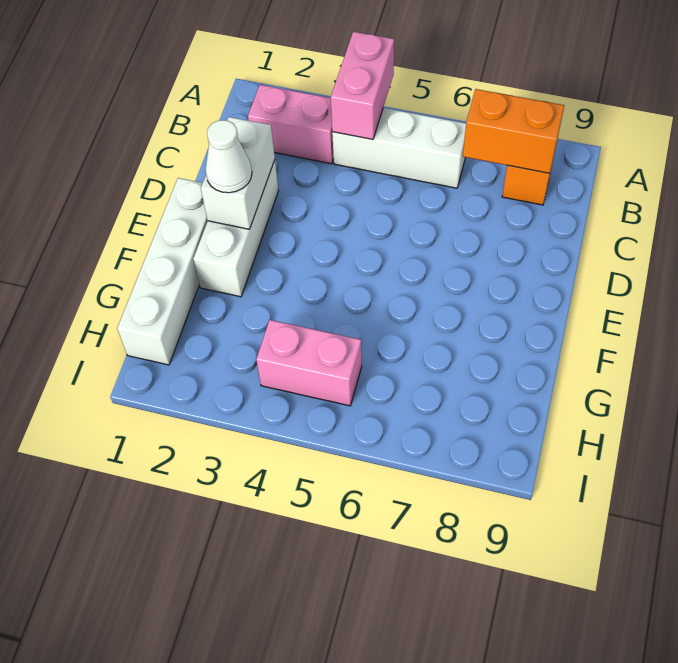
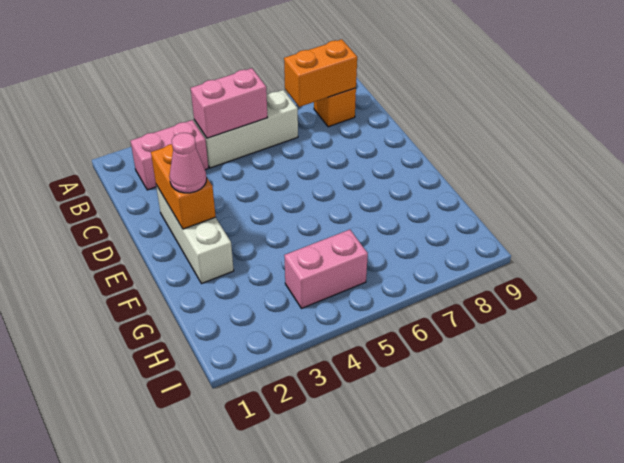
pink 1x2 brick [331,32,394,139] -> pink 1x2 brick turned to [191,68,268,138]
white 1x2 brick [201,117,275,229] -> orange 1x2 brick [151,144,216,229]
white 1x4 brick [117,178,208,365] -> none
white 1x1 cone [205,120,252,193] -> pink 1x1 cone [169,133,207,193]

